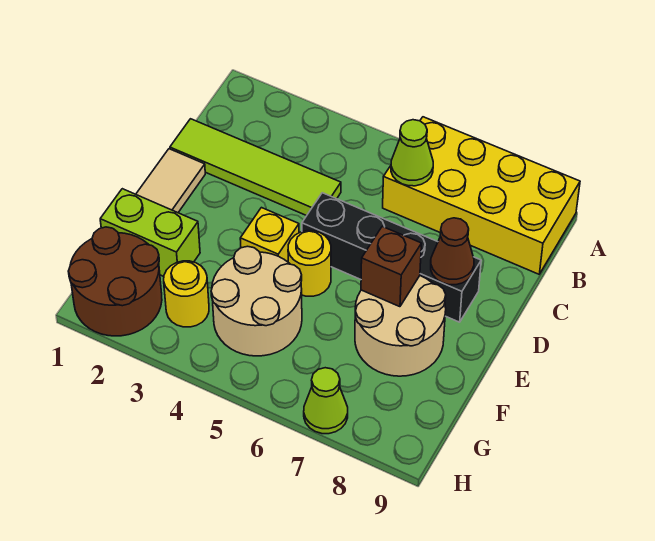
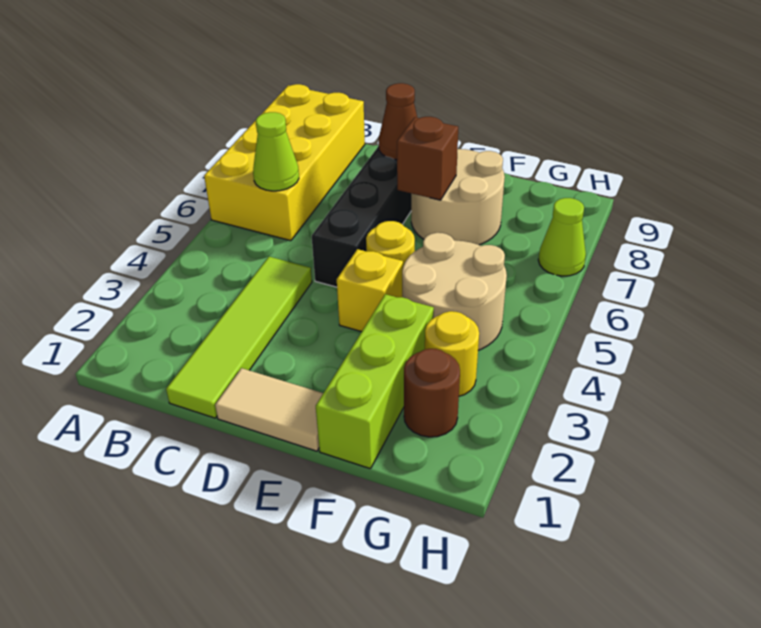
lime 1x2 brick [100,189,200,277] -> lime 1x3 brick [316,294,434,469]
brown 2x2 round brick [68,227,162,336] -> brown 1x1 round brick [404,349,460,437]

